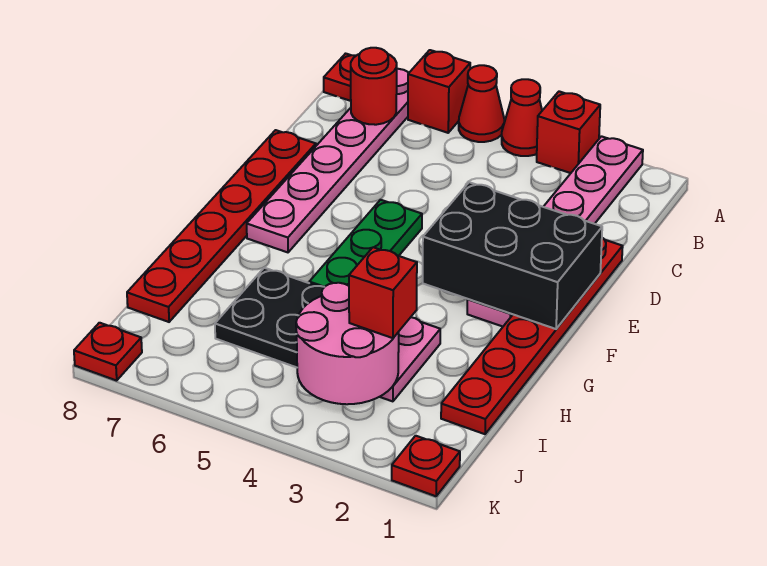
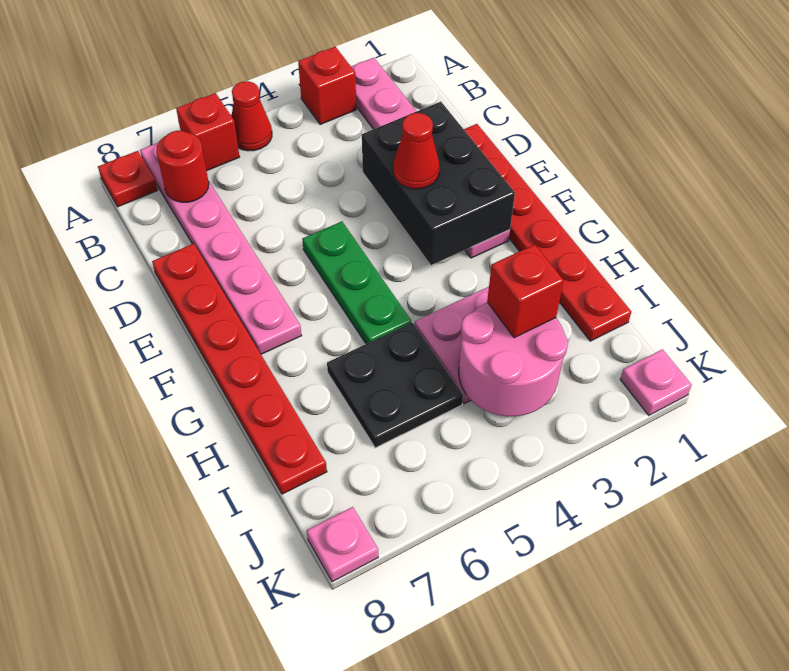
red 1x1 cone [502,79,542,156] -> red 1x1 cone moved to [393,113,439,189]
black 2x3 brick [423,182,602,329] -> black 2x3 brick turned to [362,102,515,265]
red 1x1 plate [392,436,460,496] -> pink 1x1 plate [620,349,692,415]
red 1x1 plate [74,323,142,381] -> pink 1x1 plate [307,507,378,582]

